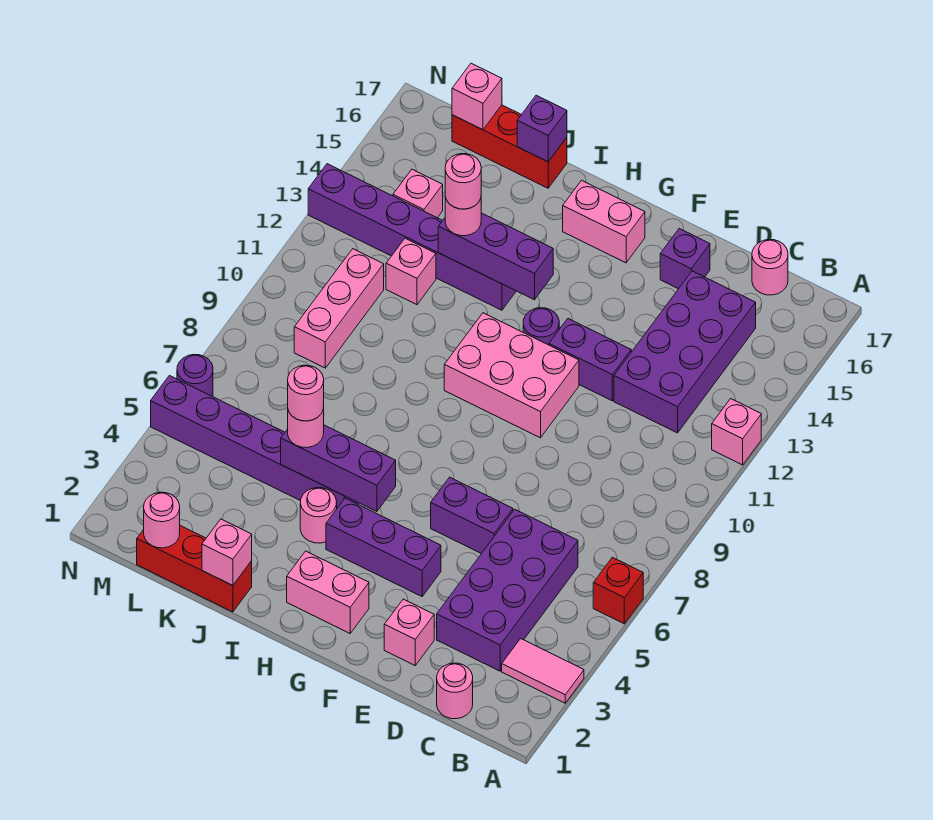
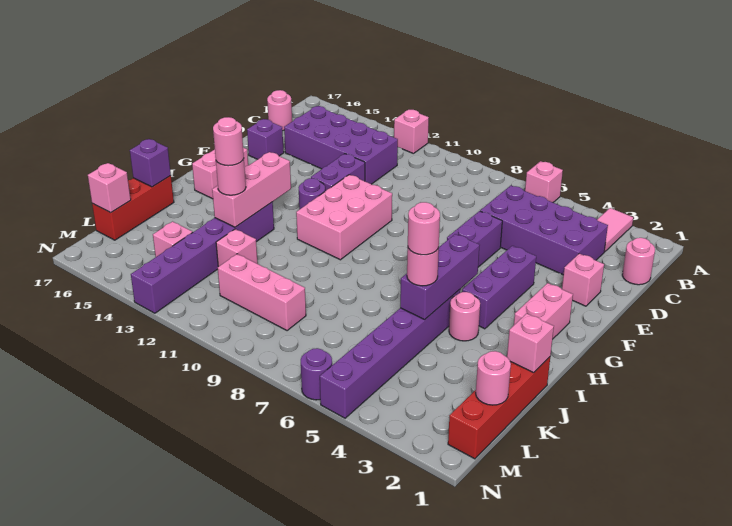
red 1x1 brick [593,557,643,624] -> pink 1x1 brick [525,161,563,202]
purple 1x3 brick [438,213,553,300] -> pink 1x3 brick [212,152,291,227]
red 1x3 brick [137,526,252,612] -> red 1x4 brick [448,357,550,459]

